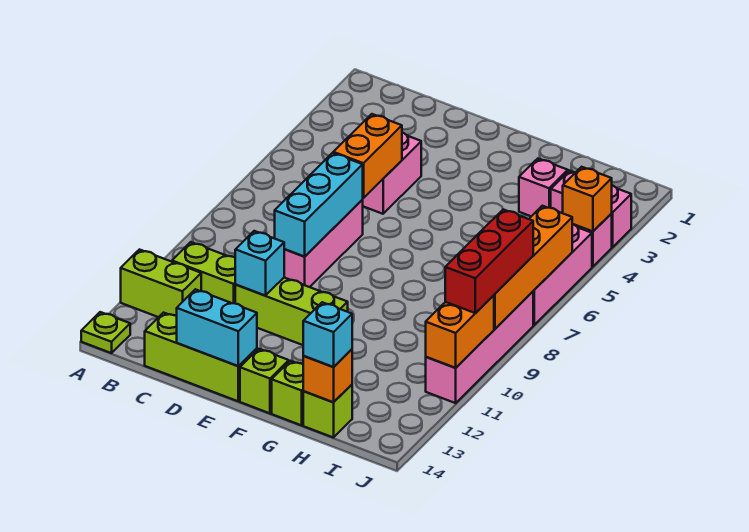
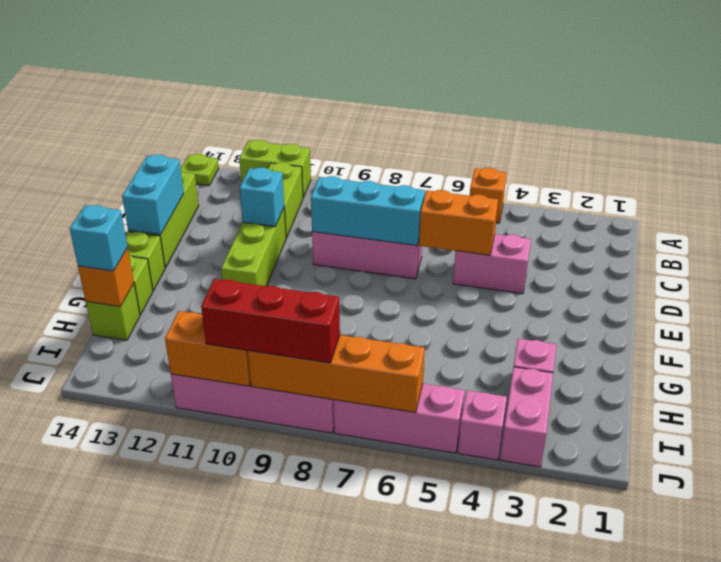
lime 1x2 brick [121,250,201,317] -> lime 1x2 brick turned to [239,140,311,197]
orange 1x1 brick [563,167,612,232] -> orange 1x1 brick moved to [470,168,507,223]

